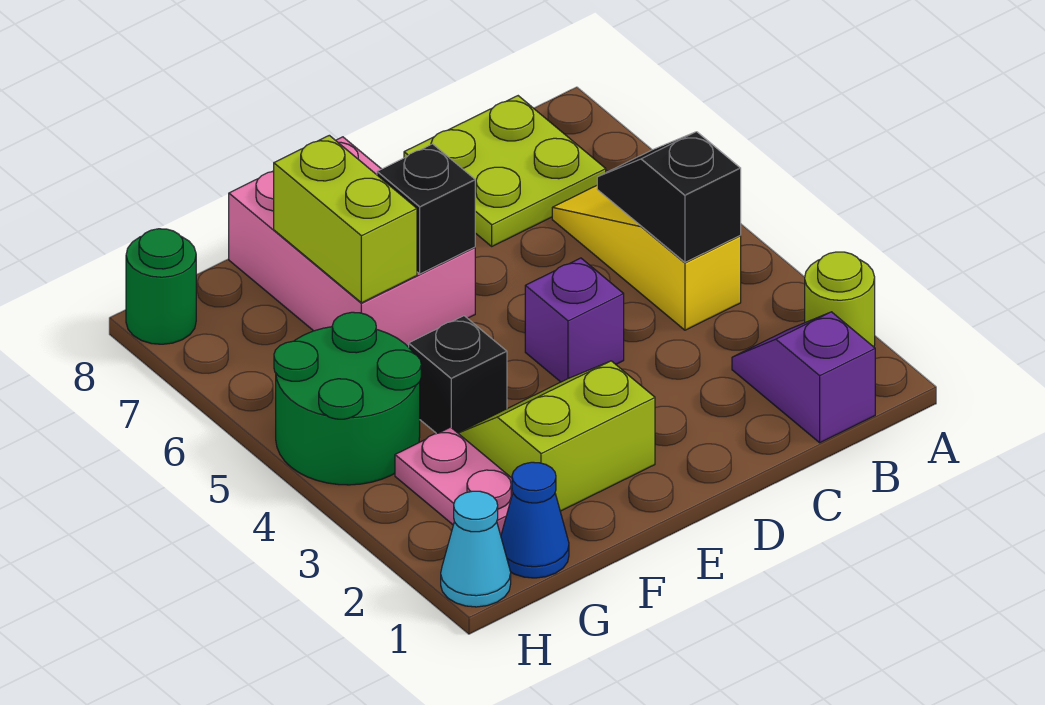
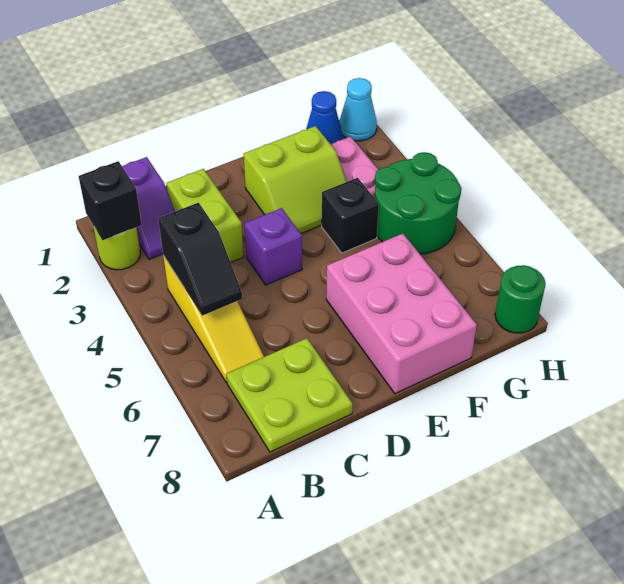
black 1x1 brick [377,144,475,274] -> black 1x1 brick moved to [79,161,142,240]
lime 1x2 brick [274,135,417,303] -> lime 1x2 brick moved to [167,169,244,262]

